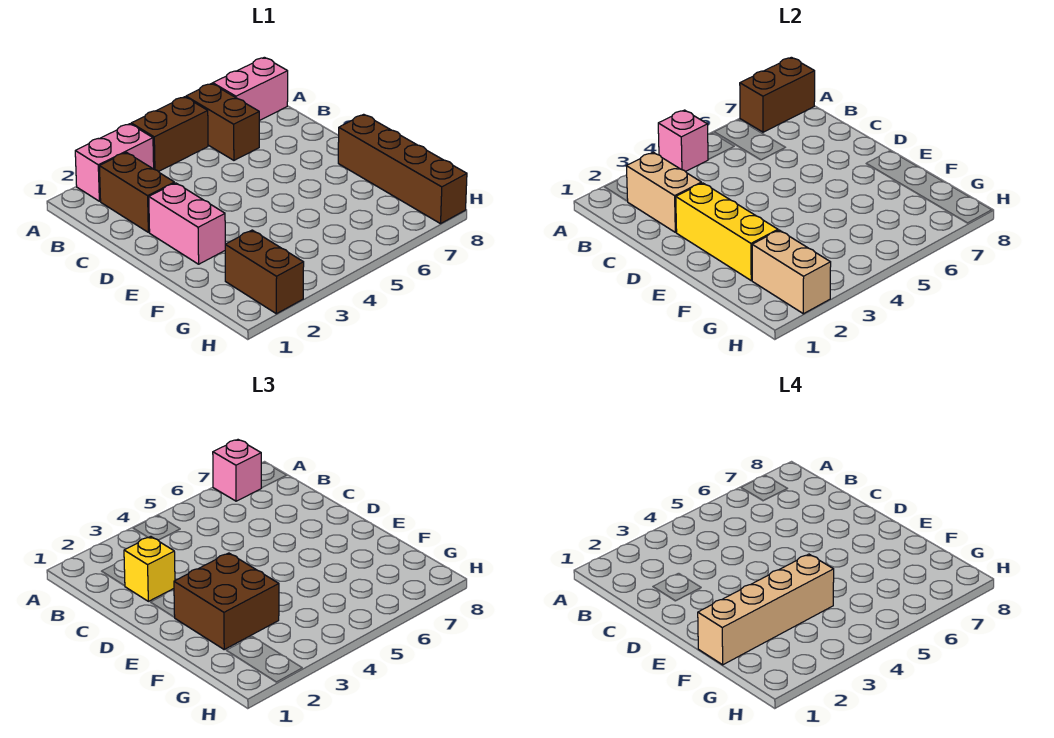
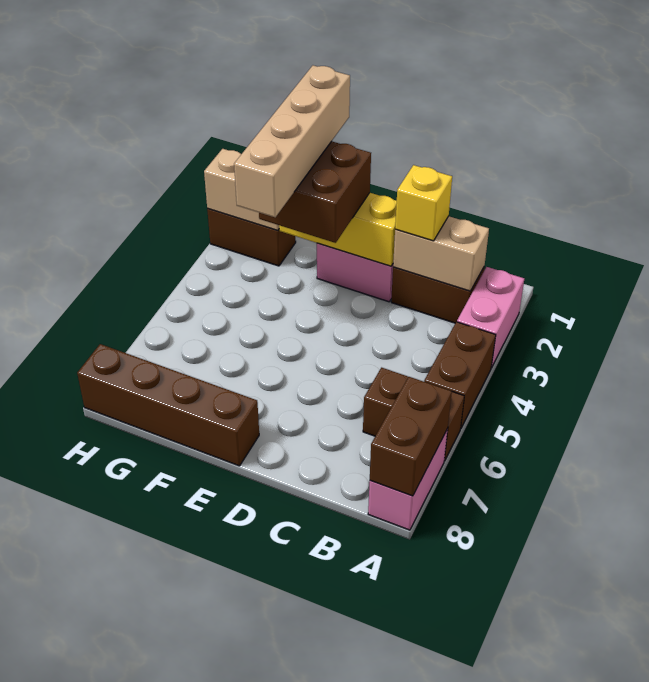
pink 1x1 brick [658,110,708,172] -> none
pink 1x1 brick [213,440,261,501] -> none

